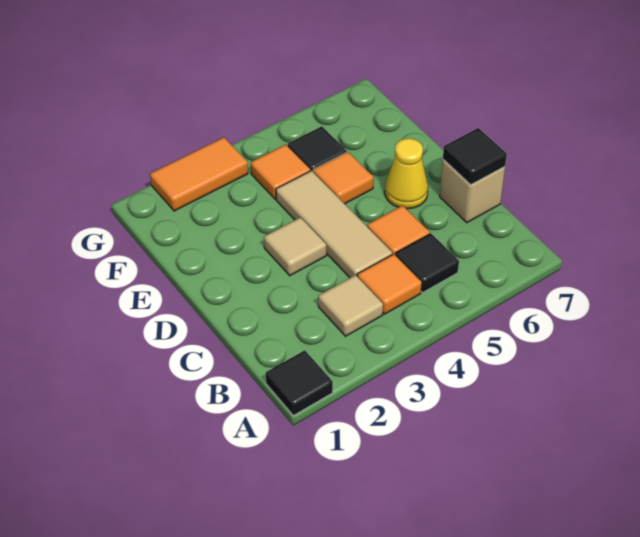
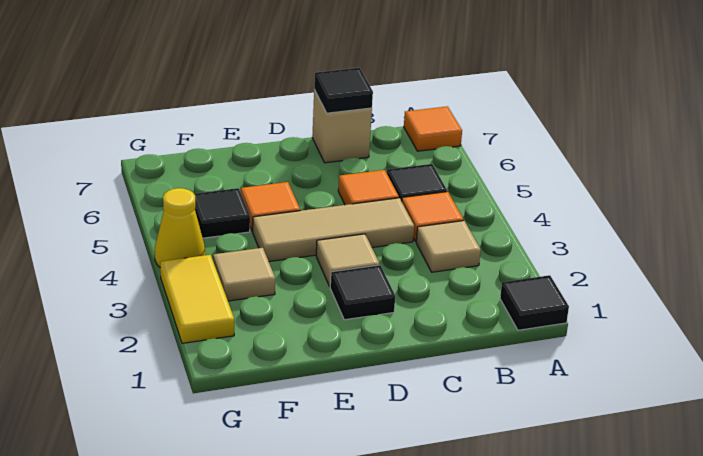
none -> black 1x1 tile [330,265,395,320]
yellow 1x1 cone [385,138,428,209] -> yellow 1x1 cone moved to [155,188,205,267]
none -> tan 1x1 tile [213,248,275,301]
orange 1x1 tile [251,145,310,199] -> orange 1x1 tile moved to [404,106,462,151]
orange 1x2 tile [150,137,248,211] -> yellow 1x2 tile [160,255,234,343]

